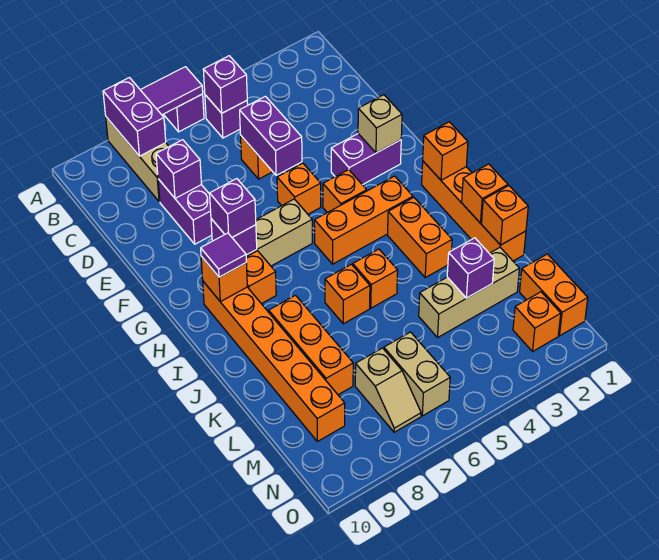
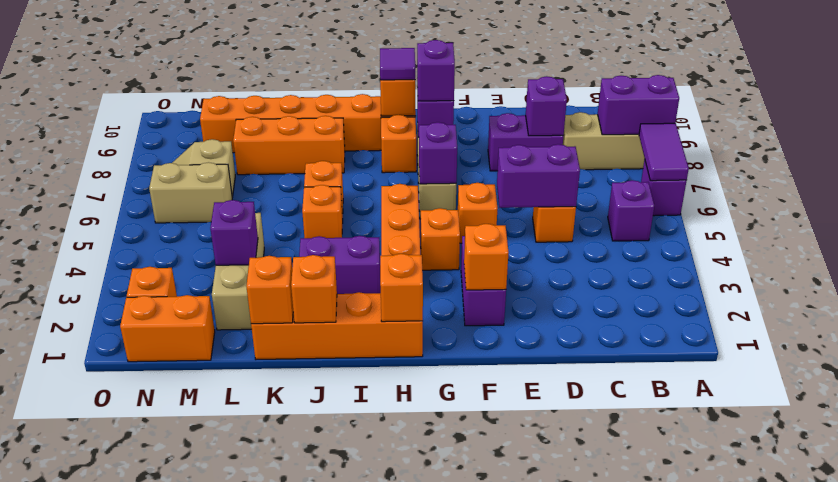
purple 1x1 brick [203,56,247,113] -> purple 1x1 brick moved to [419,122,457,184]
tan 1x1 brick [358,95,402,153] -> orange 1x1 brick [464,224,509,290]
orange 1x2 brick [388,197,452,278] -> purple 1x2 brick [299,236,380,294]

